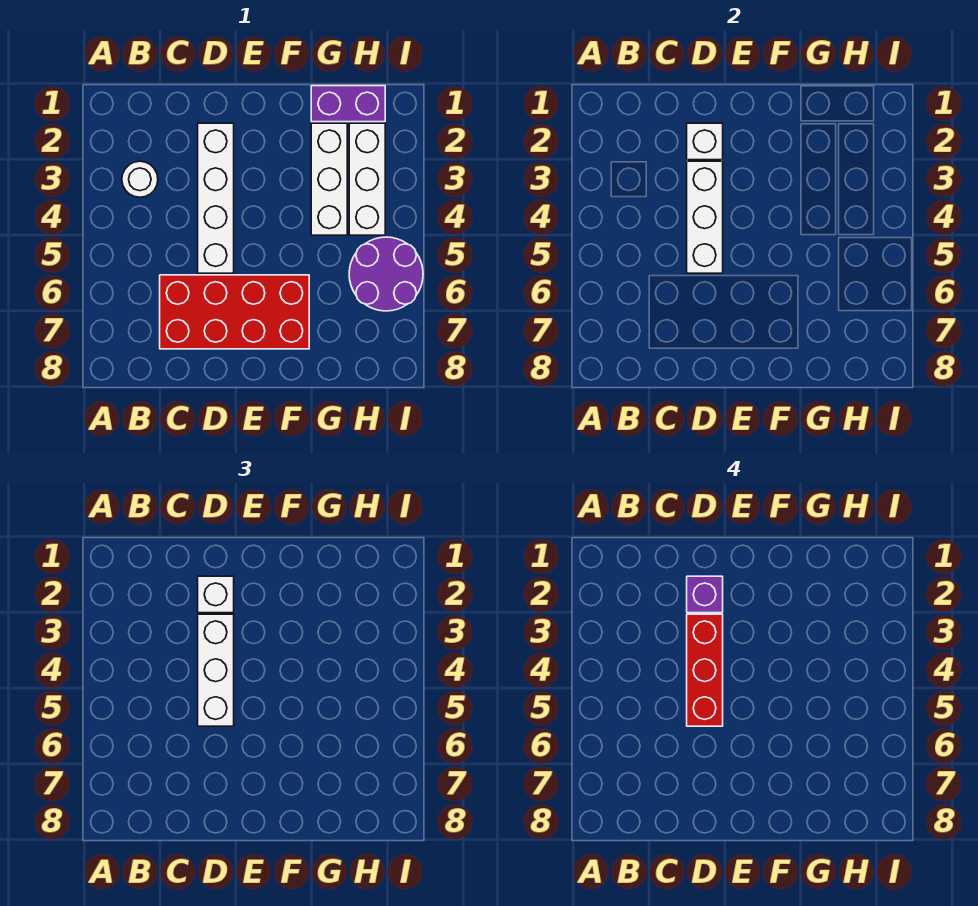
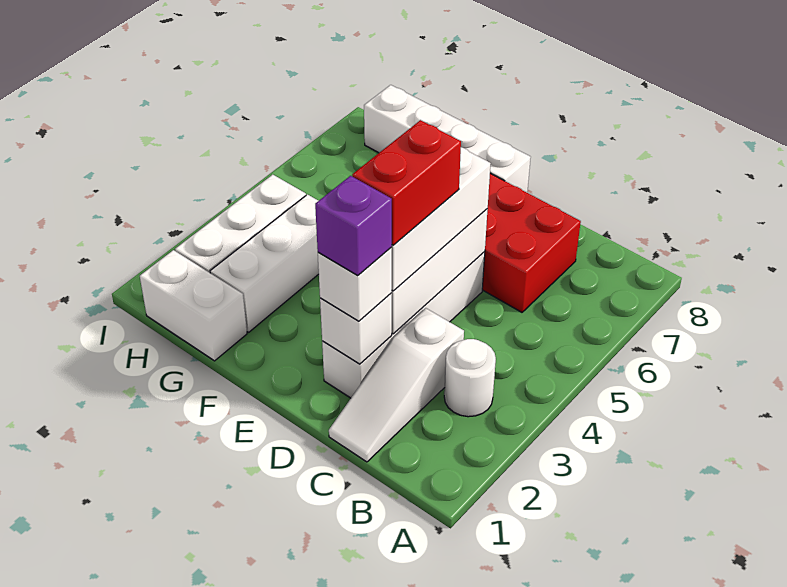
none -> white 1x3 slope [329,308,464,462]
red 1x3 brick [687,614,723,726] -> red 1x2 brick [352,120,461,245]
none -> white 1x4 brick [364,85,531,192]
purple 1x2 brick [311,86,385,122] -> white 1x2 brick [140,250,247,361]
purple 2x2 round brick [349,237,423,311] -> none

